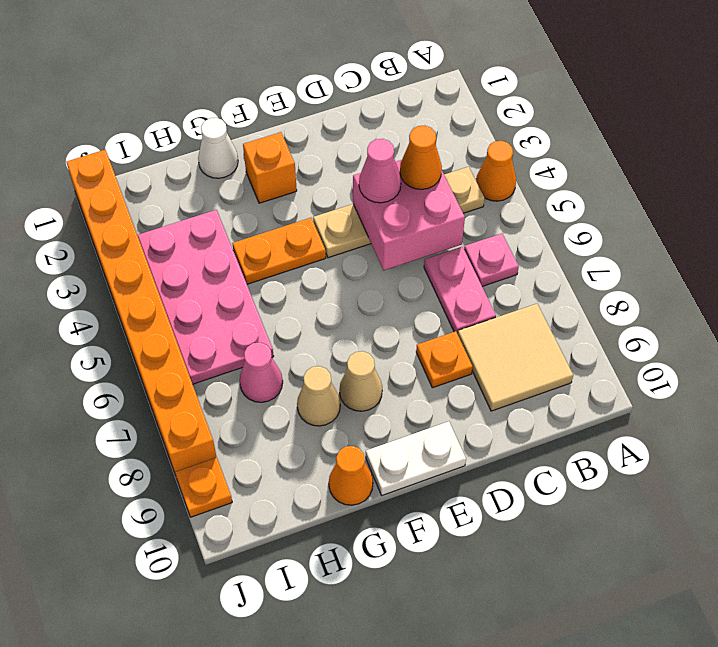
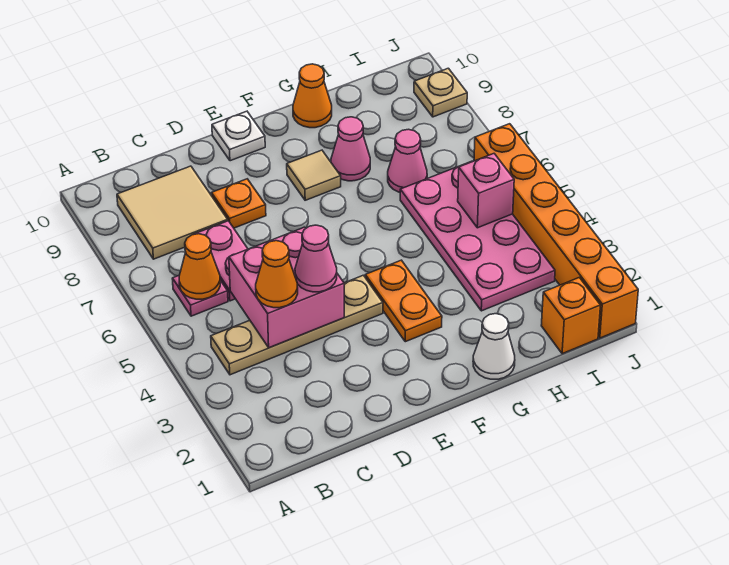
orange 1x1 cone [476,141,516,201] -> orange 1x1 cone moved to [179,234,220,299]
white 1x2 plate [366,421,466,495] -> white 1x1 plate [212,111,265,161]
orange 1x1 brick [243,132,297,203] -> orange 1x1 brick moved to [541,277,601,354]
orange 1x2 plate [232,218,326,284] -> orange 1x2 plate turned to [365,260,442,342]
tan 1x1 cone [339,351,382,411] -> tan 1x1 tile [287,150,341,200]
tan 1x1 cone [297,366,340,426] -> pink 1x1 cone [331,117,370,181]
none -> pink 1x1 brick [458,154,514,228]
orange 1x8 brick [67,150,216,475] -> orange 1x6 brick [474,124,638,338]
orange 1x1 plate [175,457,232,517] -> tan 1x1 plate [414,68,467,117]

